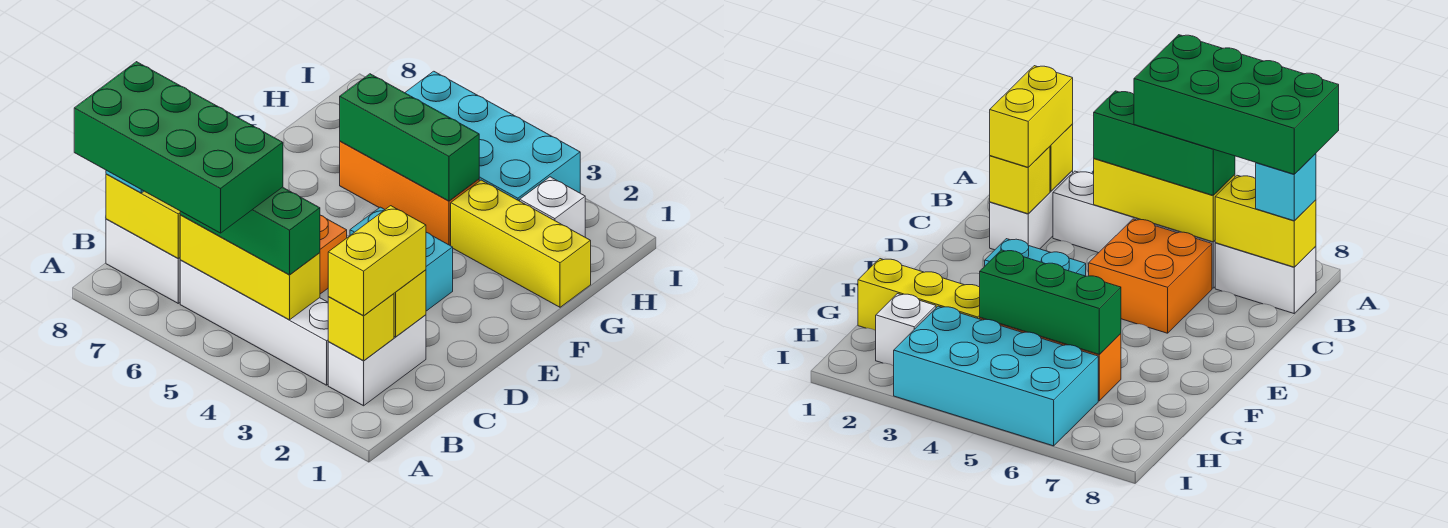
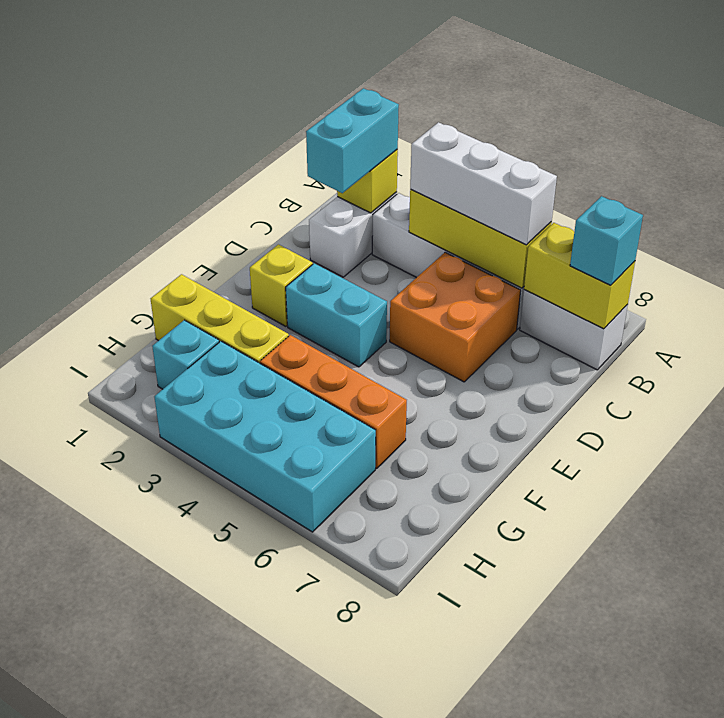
green 2x4 brick [74,62,283,233] -> none
yellow 1x2 brick [328,206,426,316] -> cyan 1x2 brick [306,88,399,193]
green 1x3 brick [180,187,320,275] -> white 1x3 brick [410,122,557,245]
yellow 1x1 brick [394,270,426,337] -> yellow 1x1 brick moved to [250,244,313,326]
green 1x3 brick [340,74,479,201] -> none
white 1x1 brick [520,177,585,237] -> cyan 1x1 brick [152,320,219,389]

